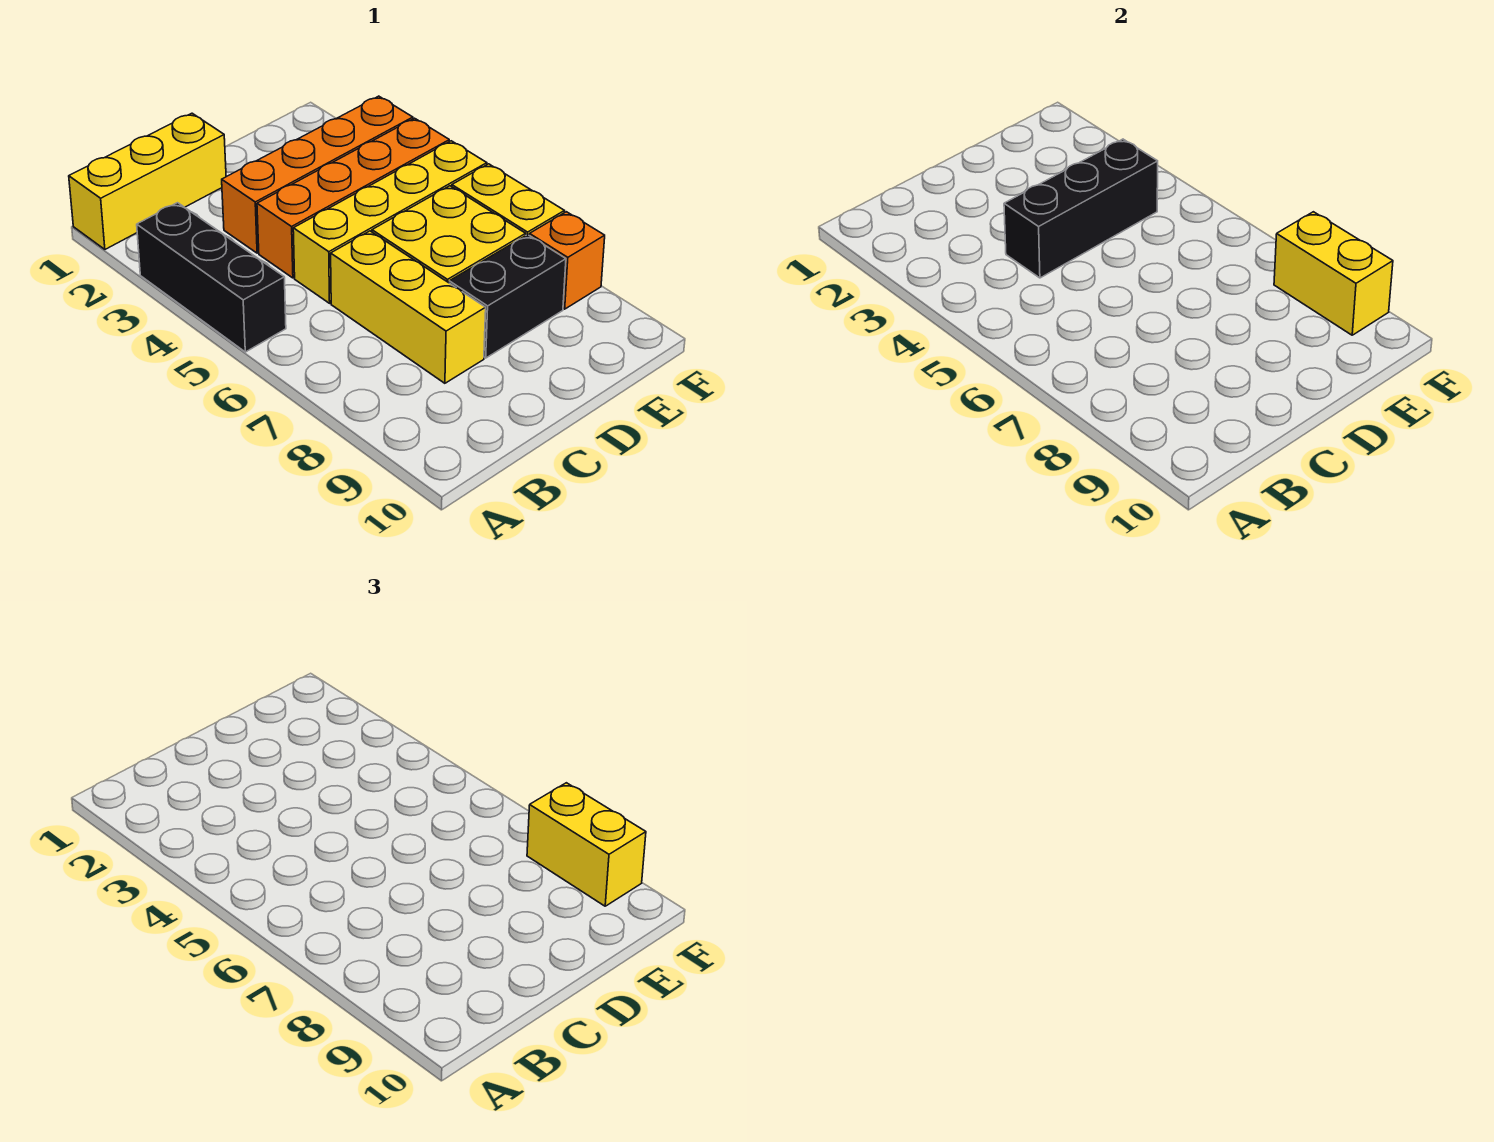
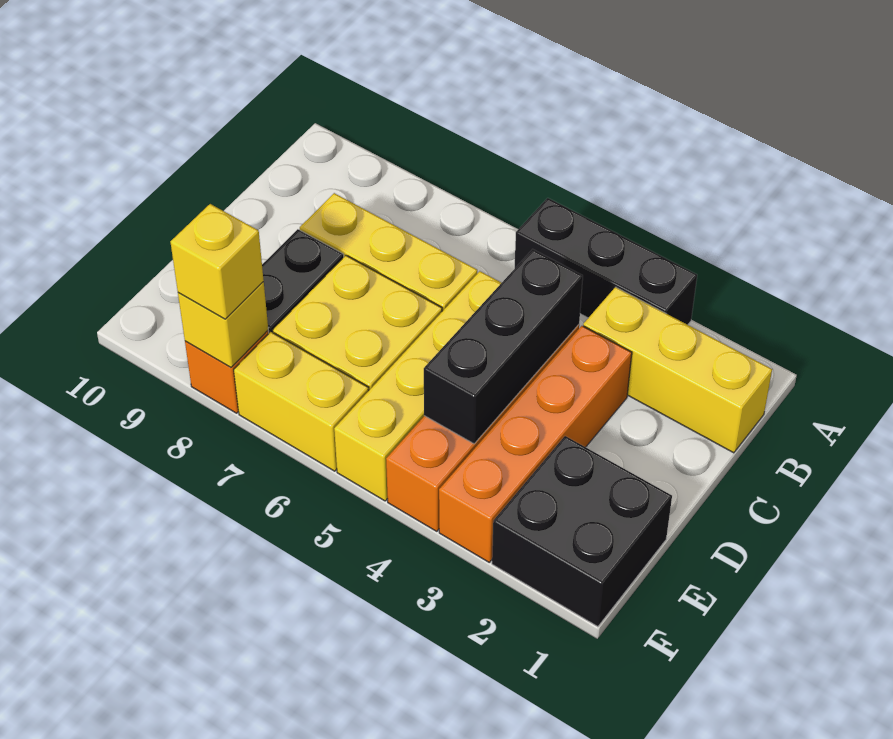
yellow 1x3 brick [69,113,226,249] -> yellow 1x3 brick turned to [583,287,772,453]
none -> black 2x2 brick [492,436,672,627]
yellow 1x2 brick [1274,212,1393,335] -> yellow 1x1 brick [178,282,268,367]
yellow 1x2 brick [527,783,646,906] -> yellow 1x1 brick [171,204,264,319]

